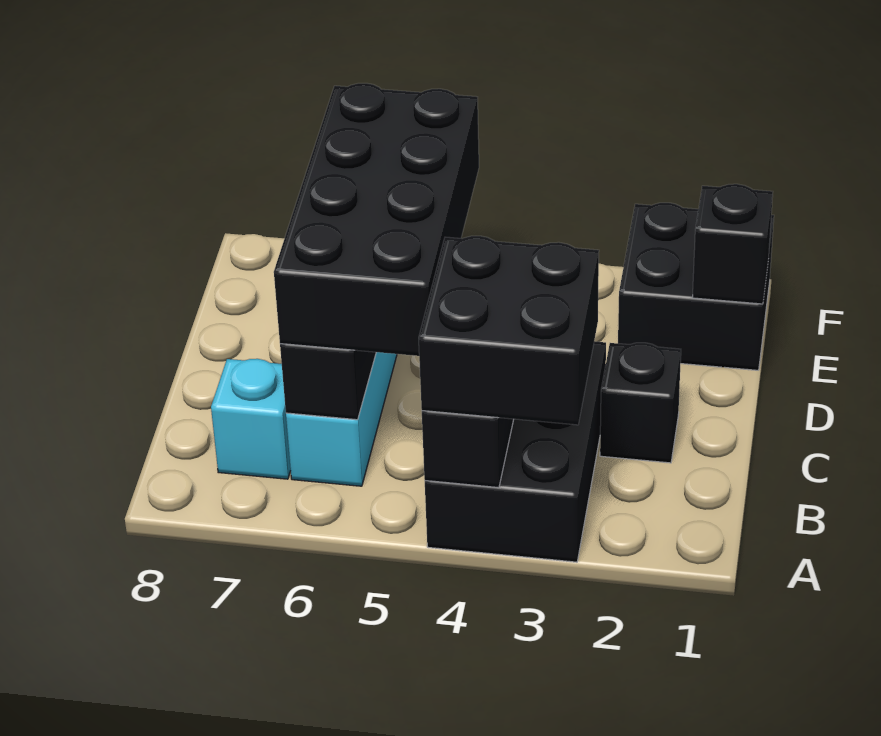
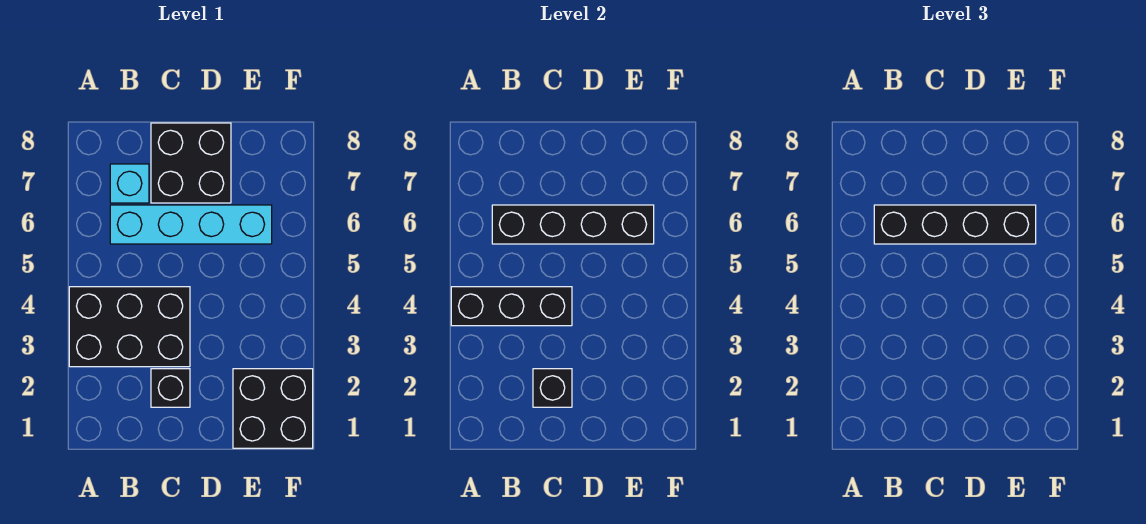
black 2x2 brick [419,236,599,425] -> black 2x2 brick moved to [151,123,231,203]
black 2x4 brick [274,83,479,356] -> black 1x4 brick [874,205,1036,244]
black 1x1 brick [692,184,773,304] -> black 1x1 brick moved to [533,369,572,407]

